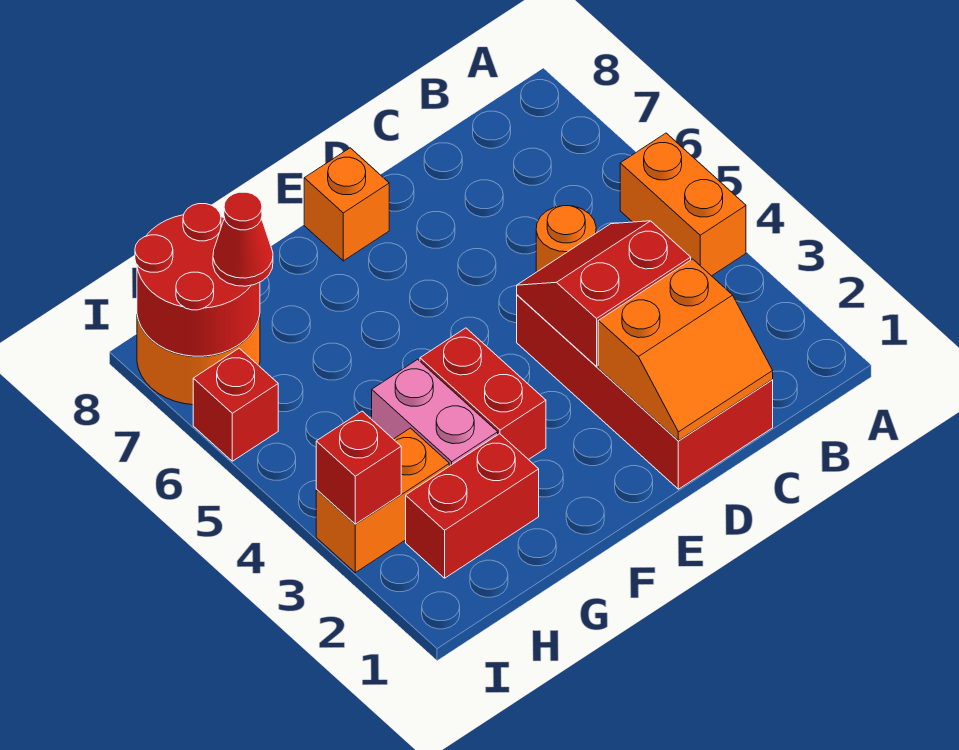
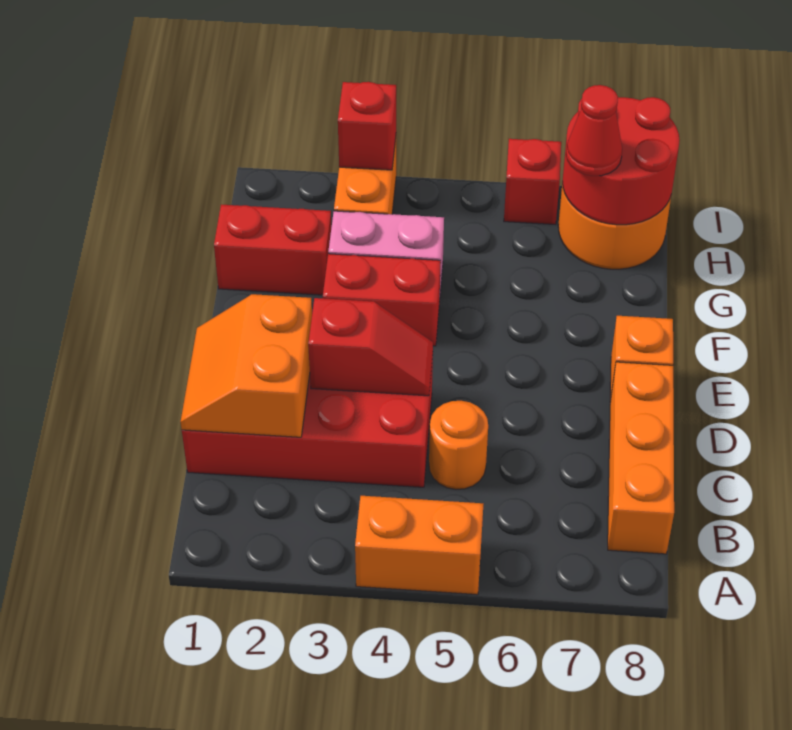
none -> orange 1x3 brick [608,362,674,554]
red 2x2 slope [517,221,691,366] -> red 1x2 slope [308,298,433,396]
red 1x2 brick [406,434,539,578] -> red 1x2 brick turned to [214,205,331,295]

